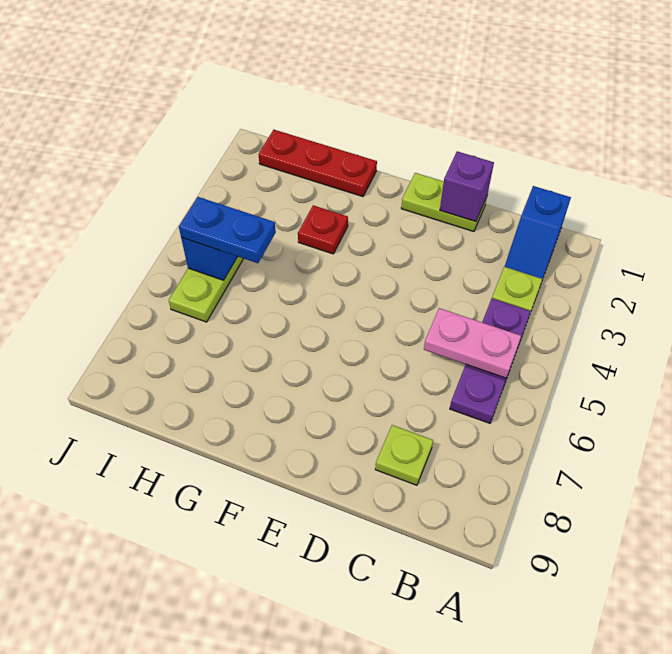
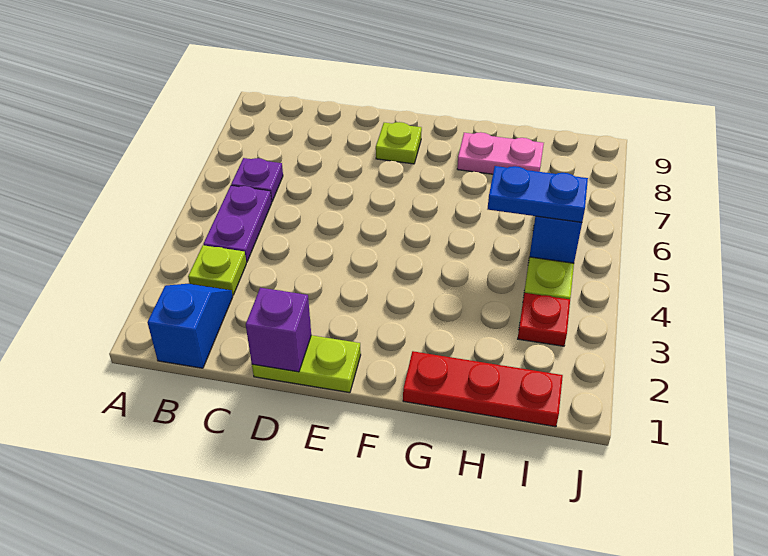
pink 1x2 plate [424,308,521,378] -> pink 1x2 plate moved to [457,132,544,174]
lime 1x1 plate [375,425,433,485] -> lime 1x1 plate moved to [376,122,422,164]
red 1x1 plate [298,205,348,254] -> red 1x1 plate moved to [518,293,570,346]

